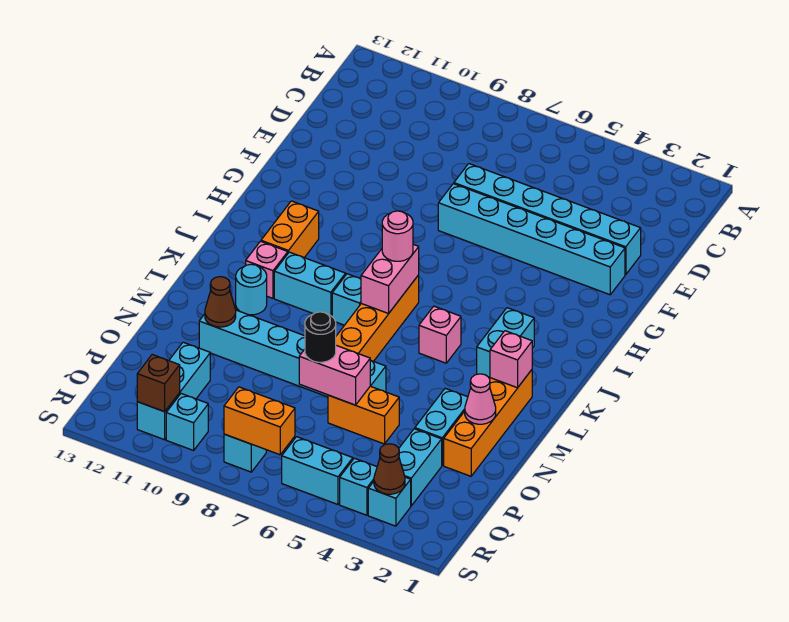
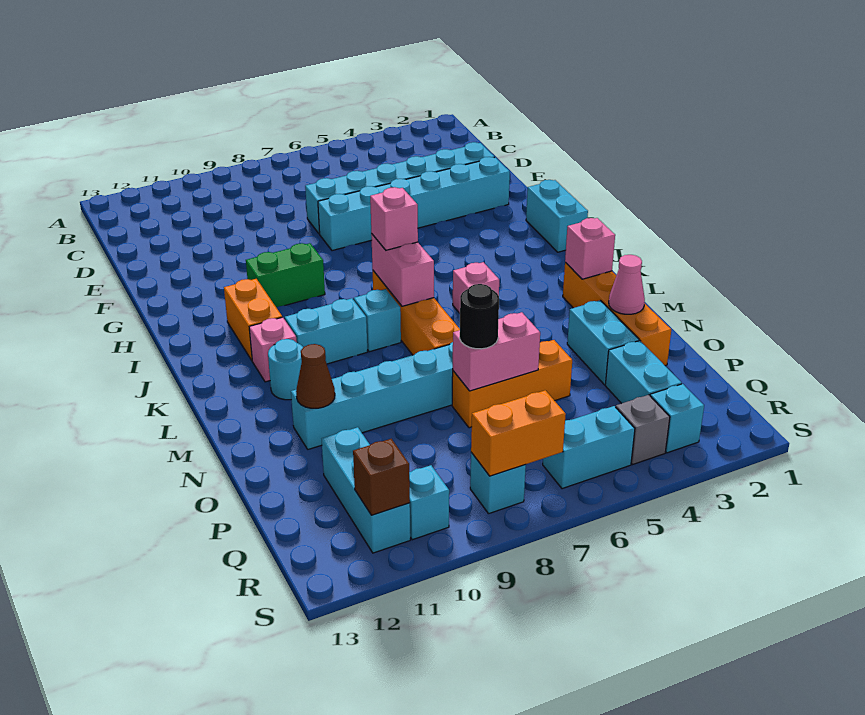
none -> green 1x2 brick [246,243,325,307]
cyan 1x2 brick [477,308,534,379] -> cyan 1x2 brick moved to [526,180,588,252]
pink 1x1 round brick [382,211,413,261] -> pink 1x1 brick [370,187,418,250]
orange 1x2 brick [328,386,399,444] -> orange 1x3 brick [452,340,572,428]
brown 1x1 cone [374,444,405,494] -> none
cyan 1x1 brick [340,458,377,515] -> grey 1x1 brick [616,395,670,464]

